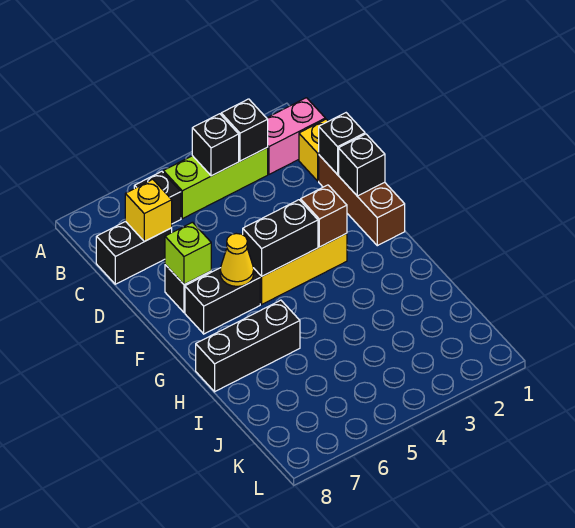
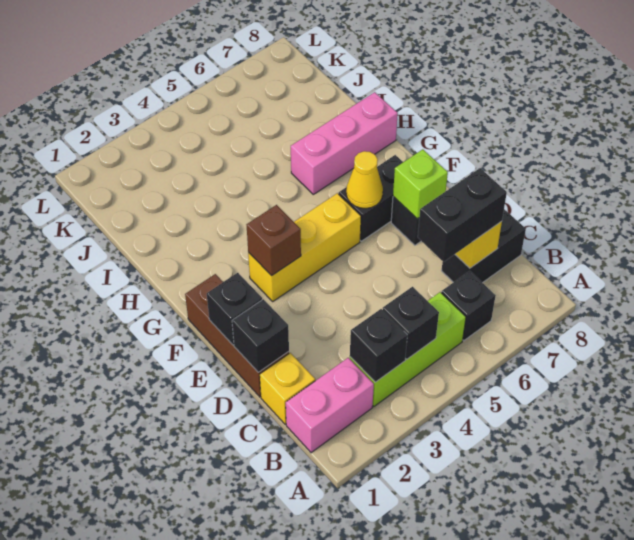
black 1x2 brick [243,200,318,276] -> black 1x2 brick moved to [418,168,507,262]
black 1x3 brick [196,300,300,392] -> pink 1x3 brick [291,92,398,194]

